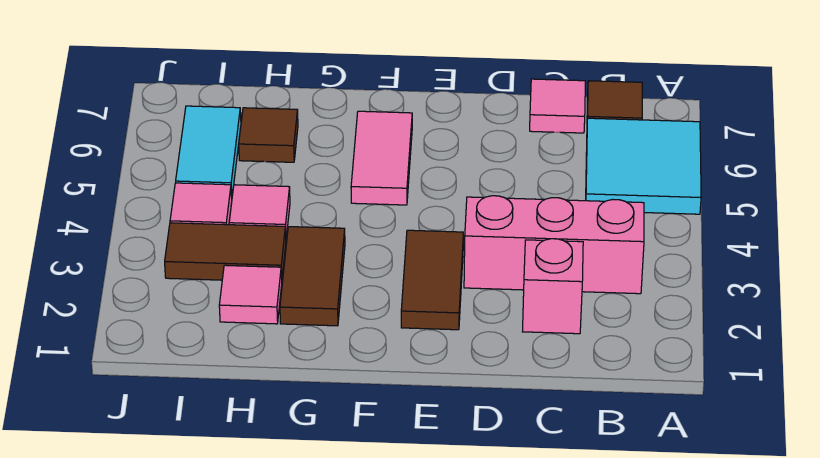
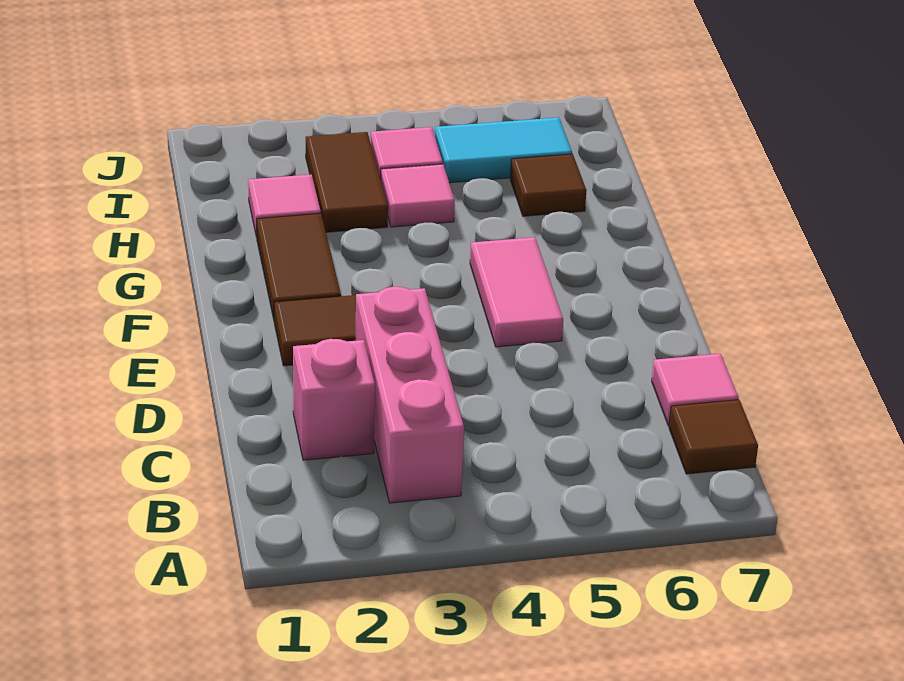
cyan 2x2 tile [586,118,701,214] -> none
pink 1x2 tile [351,111,412,205] -> pink 1x2 tile turned to [470,237,563,347]
brown 1x2 tile [280,227,345,326] -> brown 1x2 tile turned to [257,213,341,319]

